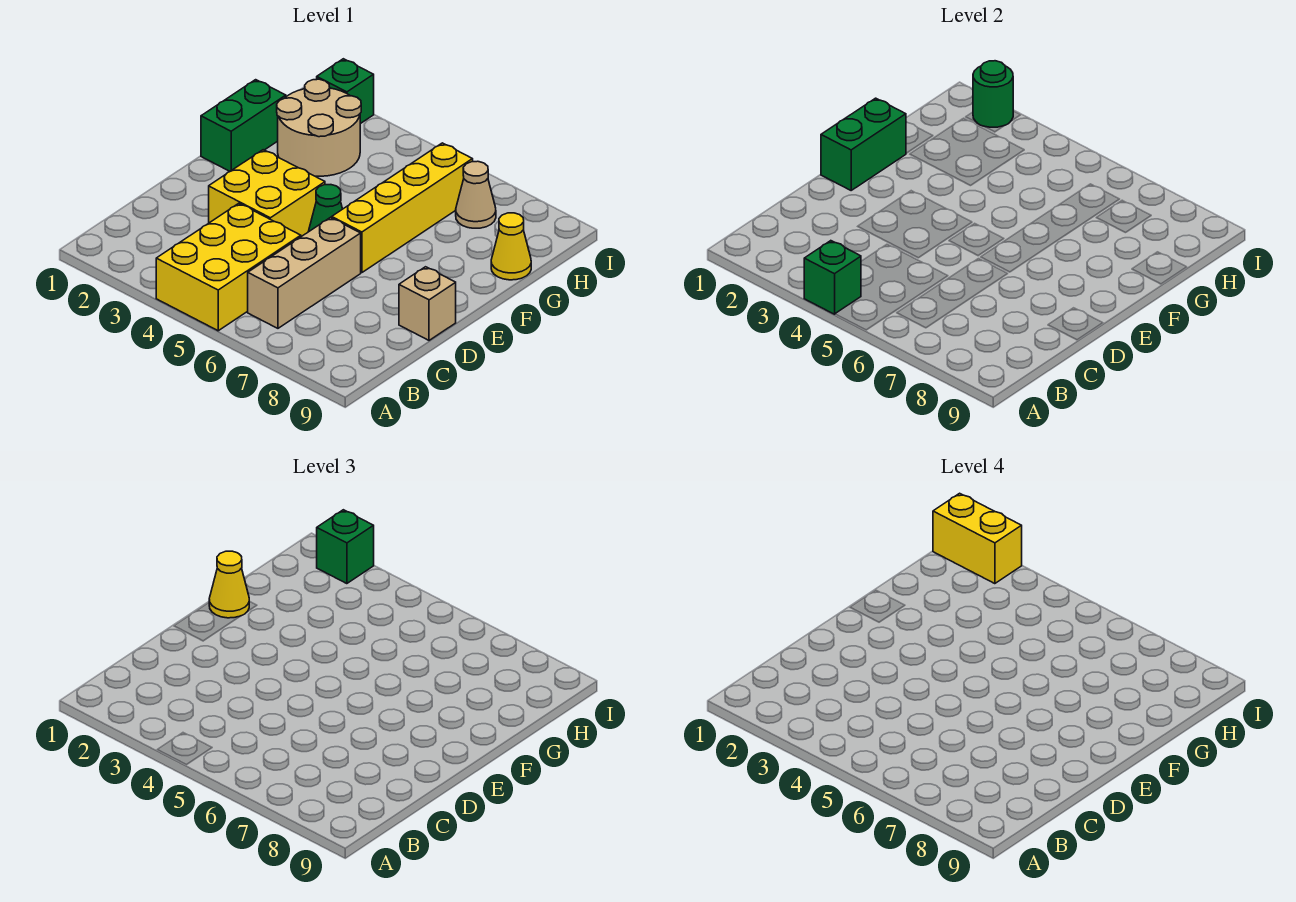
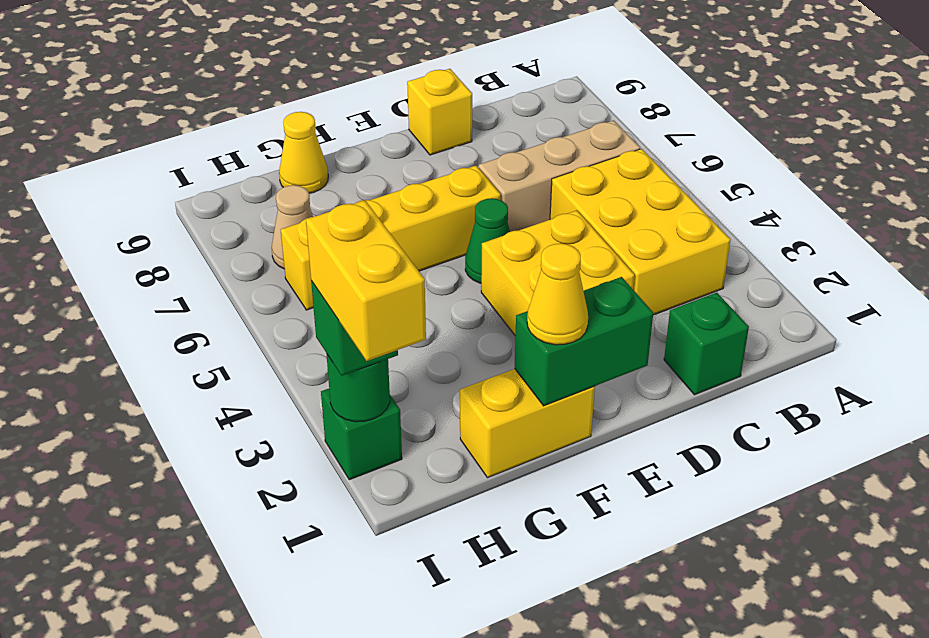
yellow 2x3 brick [156,203,301,331] -> yellow 2x3 brick turned to [550,149,731,315]
green 1x1 brick [804,241,861,314] -> green 1x1 brick moved to [664,293,749,395]
tan 1x1 brick [399,267,456,340] -> yellow 1x1 brick [407,69,472,155]
green 1x2 brick [201,80,286,171] -> yellow 1x2 brick [460,369,595,478]
tan 2x2 round brick [277,79,361,176] -> none

